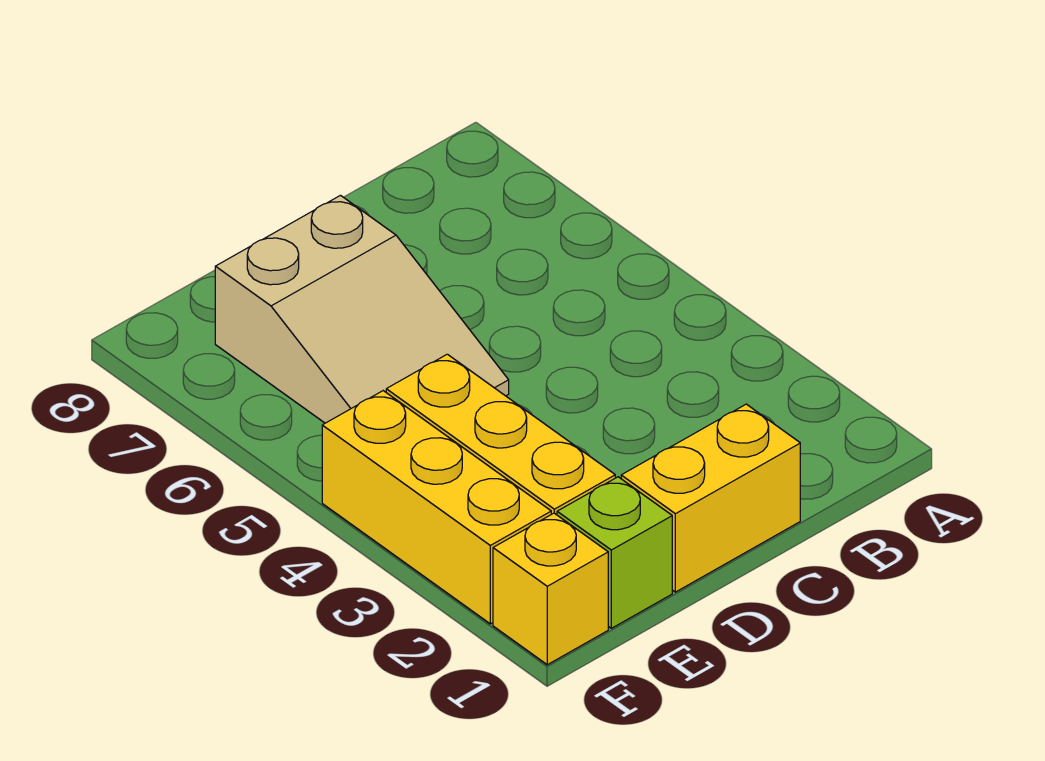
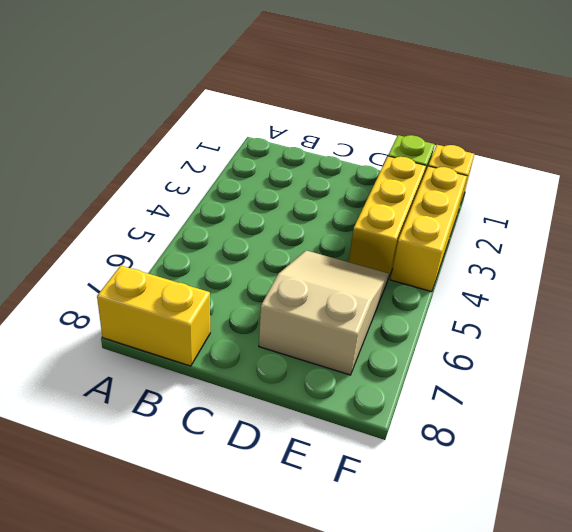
yellow 1x2 brick [621,404,800,592] -> yellow 1x2 brick moved to [97,266,210,366]

